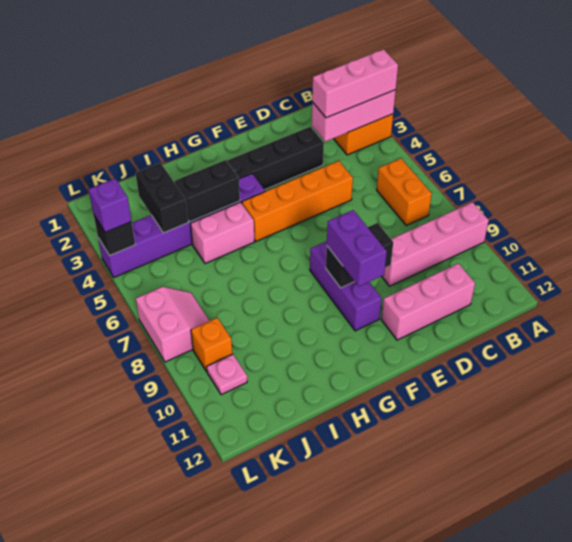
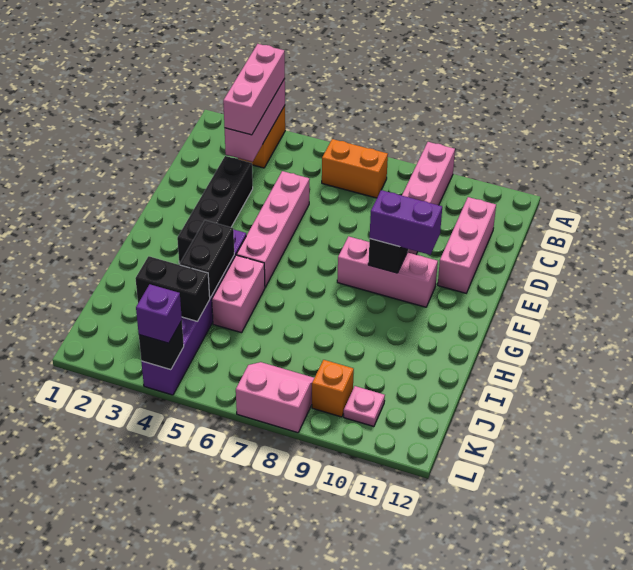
orange 1x4 brick [242,161,353,241] -> pink 1x4 brick [236,171,310,287]
purple 1x3 brick [310,241,382,331] -> pink 1x3 brick [337,236,438,307]

